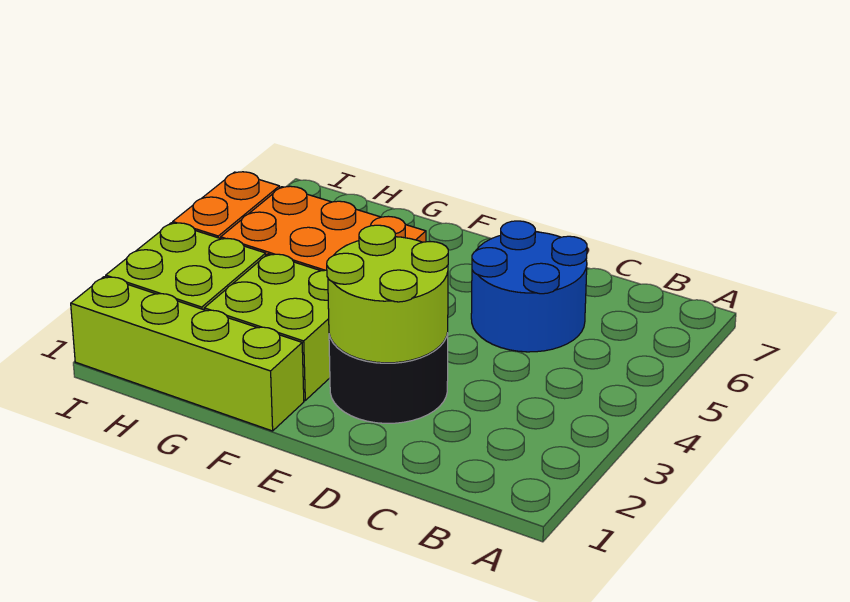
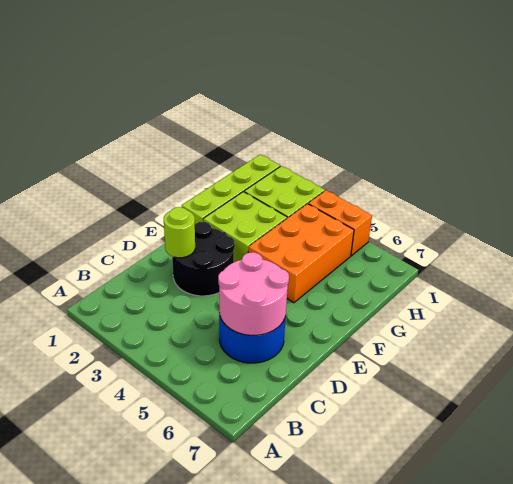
none -> pink 2x2 round brick [218,252,289,335]
lime 2x2 round brick [327,225,448,363] -> lime 1x1 round brick [164,207,195,258]

